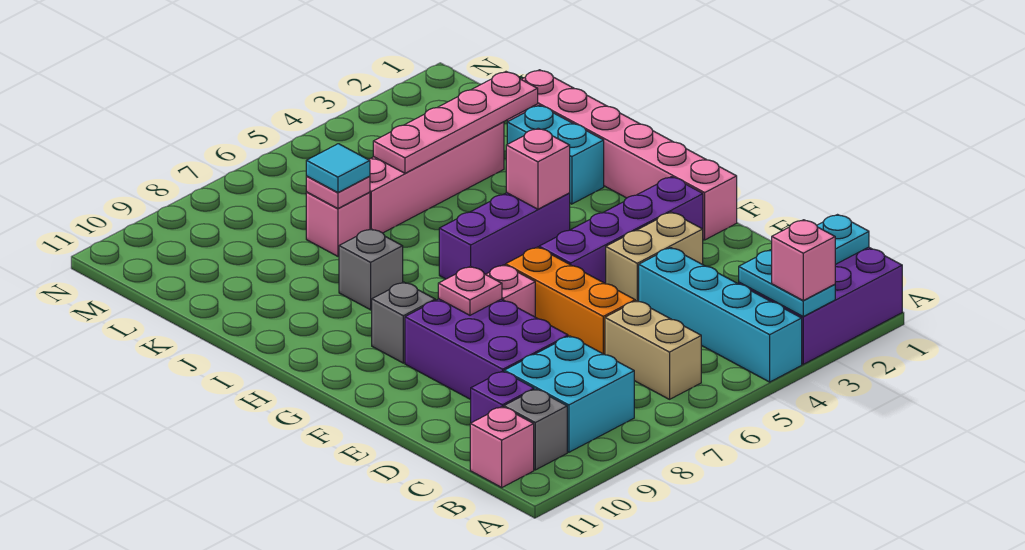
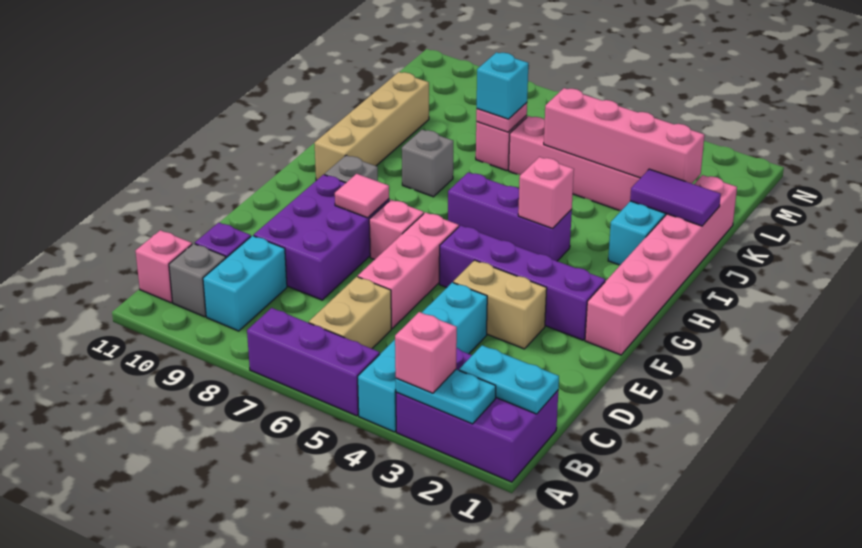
cyan 1x2 plate [739,250,835,316] -> cyan 1x2 plate turned to [396,369,496,424]
none -> purple 1x3 brick [247,308,380,416]
cyan 2x2 brick [504,336,634,452] -> cyan 1x2 brick [203,236,287,331]
orange 1x3 brick [506,247,635,355] -> pink 1x3 brick [358,212,459,328]
pink 1x1 plate [438,266,502,315] -> pink 1x1 tile [335,174,389,218]
none -> tan 1x4 brick [315,72,429,180]
none -> purple 1x2 tile [630,169,721,226]
pink 1x4 plate [373,72,538,173] -> pink 1x4 brick [544,88,704,184]
cyan 1x1 tile [306,144,370,193] -> cyan 1x1 brick [477,52,529,119]

